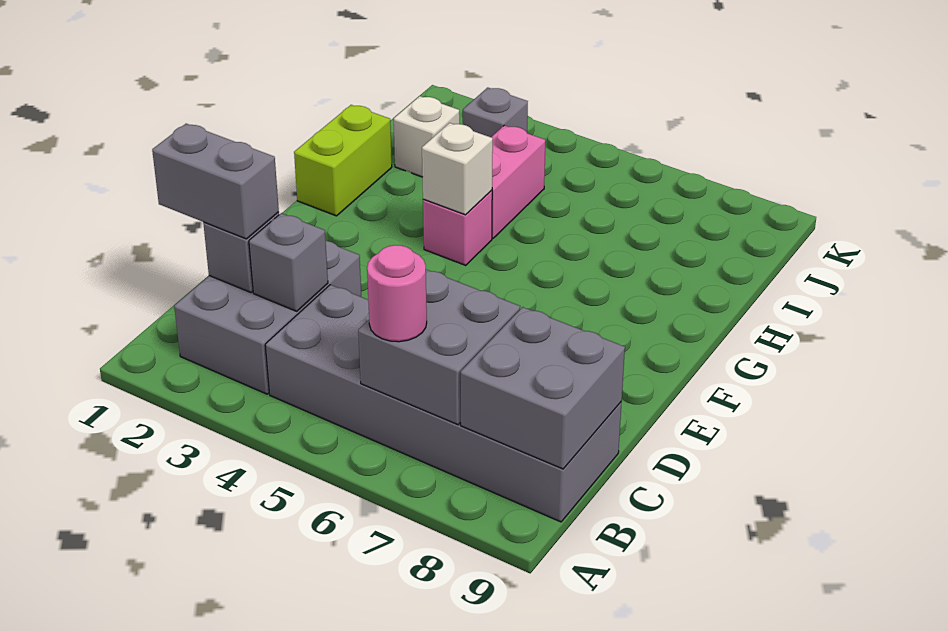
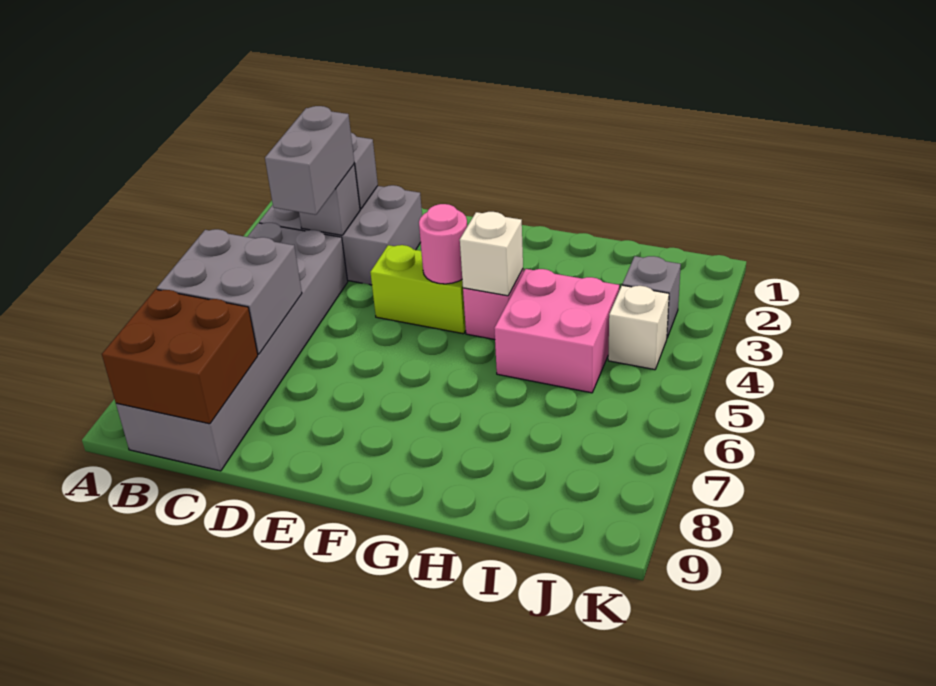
pink 1x1 round brick [367,245,427,342] -> pink 1x1 round brick moved to [419,204,467,284]
grey 2x2 brick [461,307,625,469] -> brown 2x2 brick [102,289,258,424]
grey 1x2 brick [152,124,279,239] -> grey 1x2 brick moved to [265,106,354,215]
lime 1x2 brick [294,105,392,216] -> lime 1x2 brick moved to [370,245,466,334]
pink 1x2 brick [491,125,545,239] -> pink 2x2 brick [494,269,619,393]
white 1x1 brick [394,96,460,177] -> white 1x1 brick moved to [608,285,669,370]

